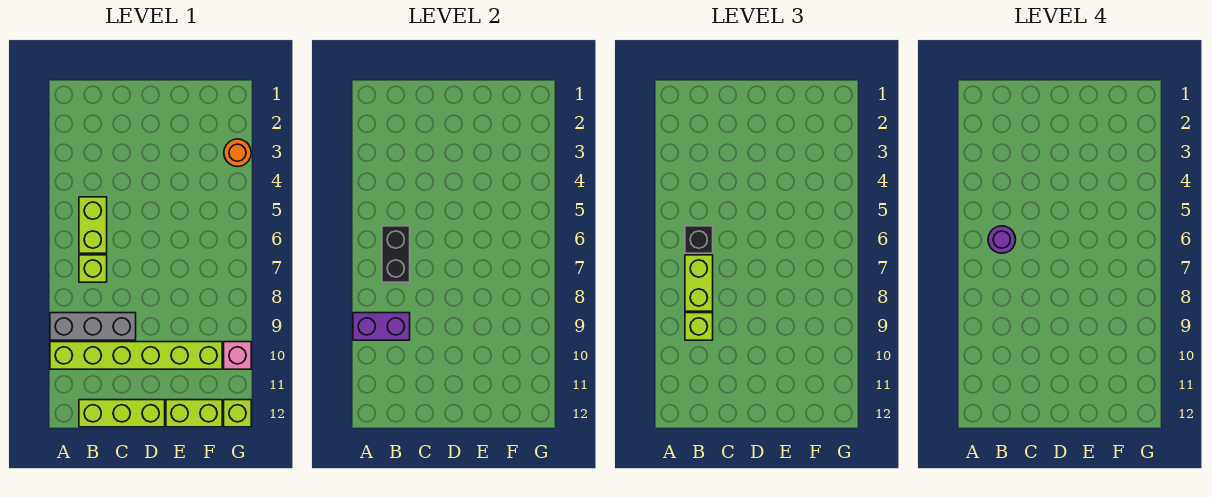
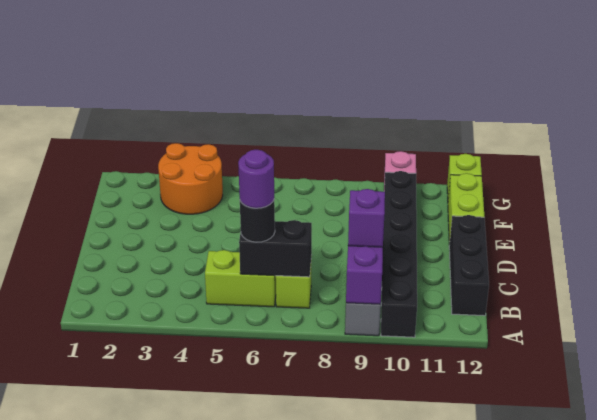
lime 1x6 brick [50,342,222,369] -> black 1x6 brick [381,171,417,337]
black 1x1 brick [685,226,713,253] -> black 1x1 round brick [240,200,275,242]
lime 1x2 brick [685,255,713,311] -> none
lime 1x1 brick [685,313,713,340] -> purple 1x1 brick [348,189,385,247]
lime 1x3 brick [79,400,165,427] -> black 1x3 brick [449,215,489,316]
orange 1x1 round brick [224,139,251,167] -> orange 2x2 round brick [158,143,223,214]

